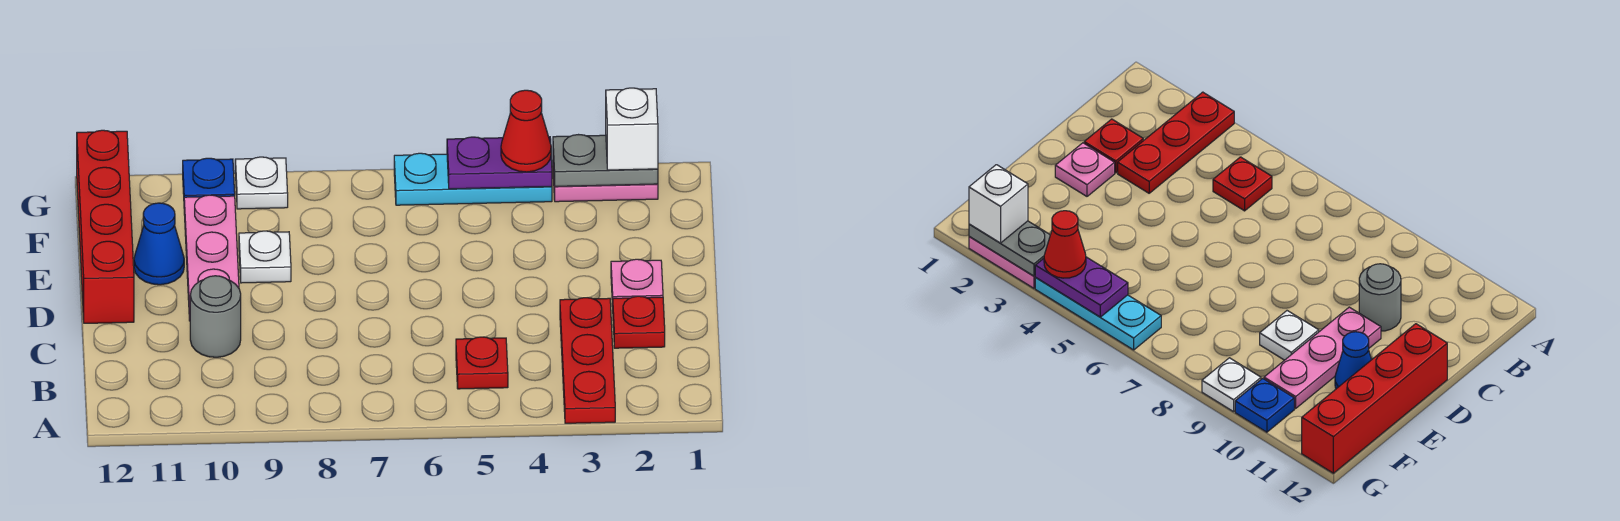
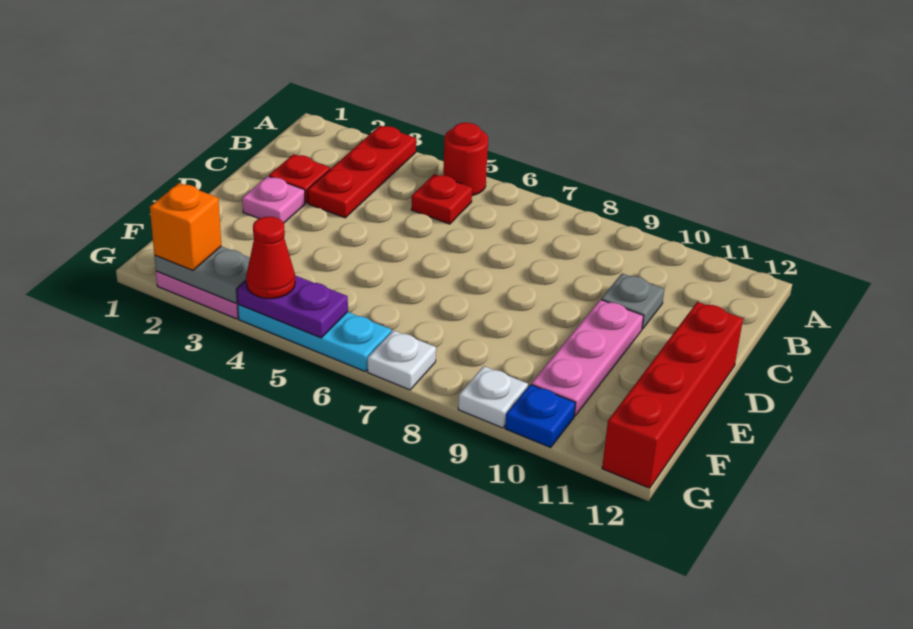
none -> red 1x1 round brick [443,123,488,196]
grey 1x1 round brick [190,276,241,357] -> grey 1x1 plate [601,274,664,329]
white 1x1 plate [239,231,291,283] -> white 1x1 plate moved to [368,330,436,390]
blue 1x1 cone [134,203,184,285] -> none
white 1x1 brick [606,88,658,170] -> orange 1x1 brick [150,183,221,270]

